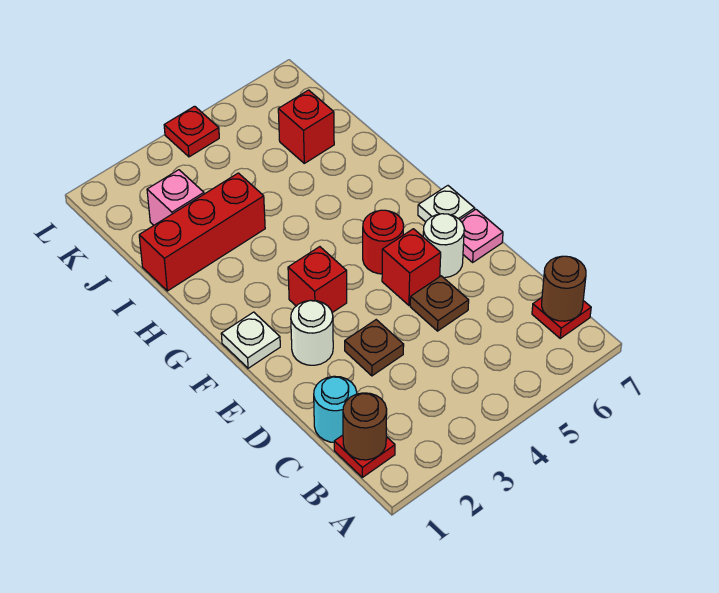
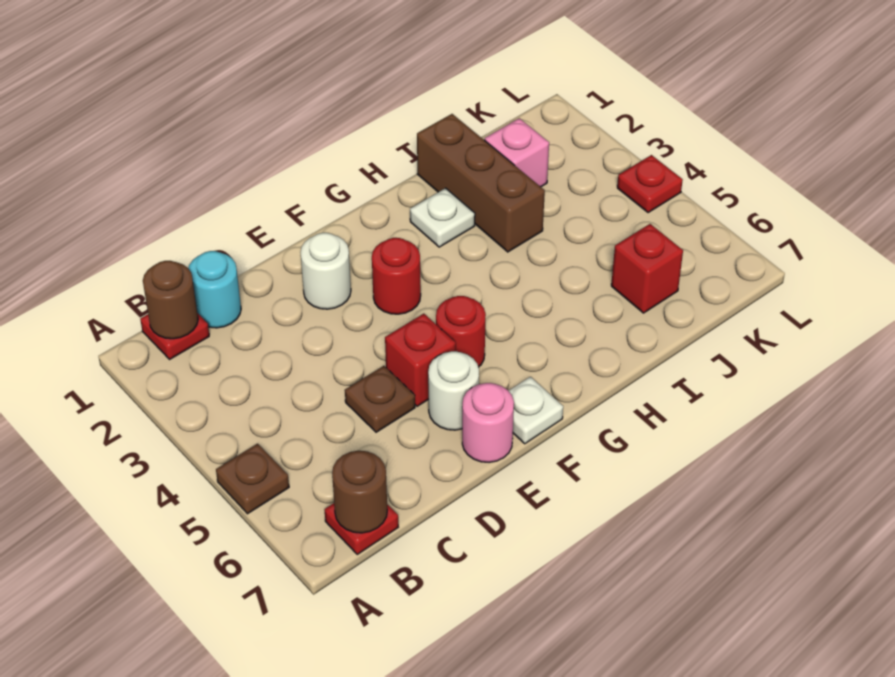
brown 1x1 plate [345,320,404,376] -> brown 1x1 plate moved to [216,444,289,514]
pink 1x1 plate [460,209,503,262] -> pink 1x1 round brick [462,383,514,462]
white 1x1 plate [221,312,280,368] -> white 1x1 plate moved to [410,188,475,247]
red 1x1 brick [288,247,347,313] -> red 1x1 round brick [372,238,421,314]
red 1x3 brick [139,173,265,291] -> brown 1x3 brick [417,114,545,252]

